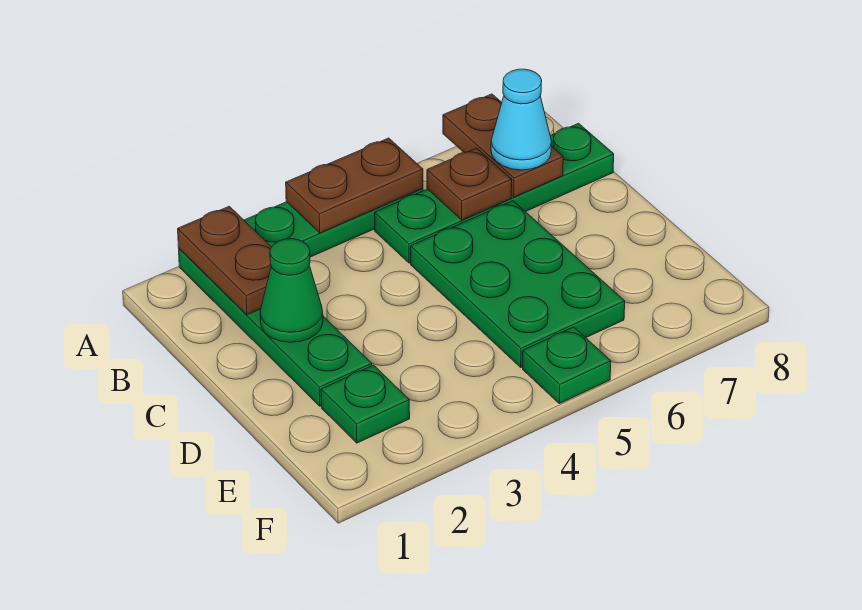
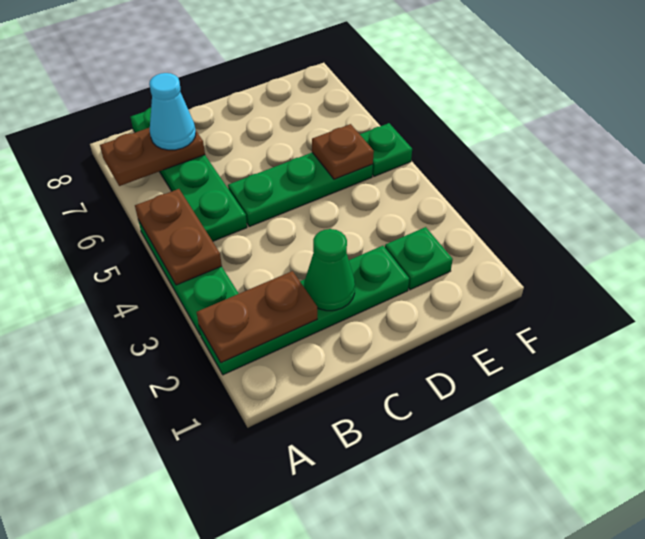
brown 1x1 plate [427,148,512,220] -> brown 1x1 plate moved to [312,124,374,179]
green 2x3 plate [411,201,625,367] -> green 1x3 plate [228,153,373,227]

